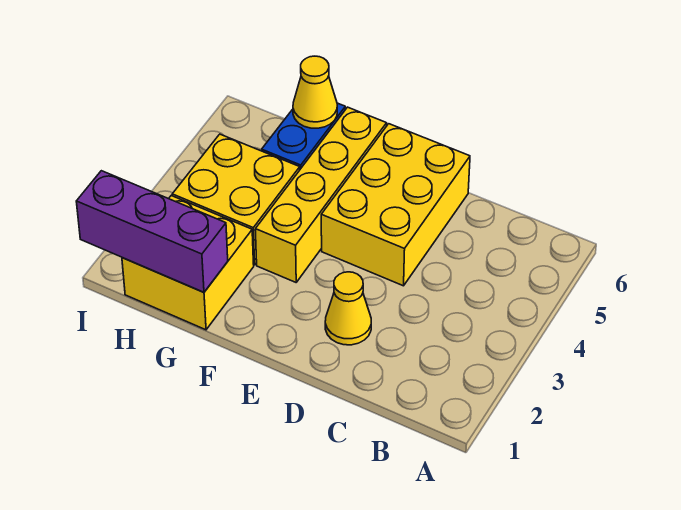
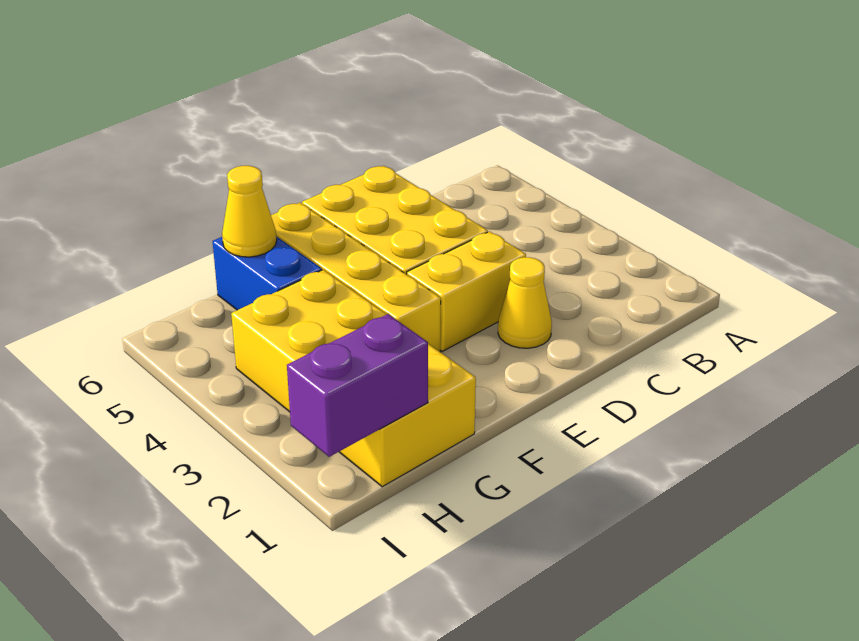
none -> yellow 1x2 brick [407,232,526,351]
purple 1x3 brick [76,171,228,292] -> purple 1x2 brick [287,314,428,457]

